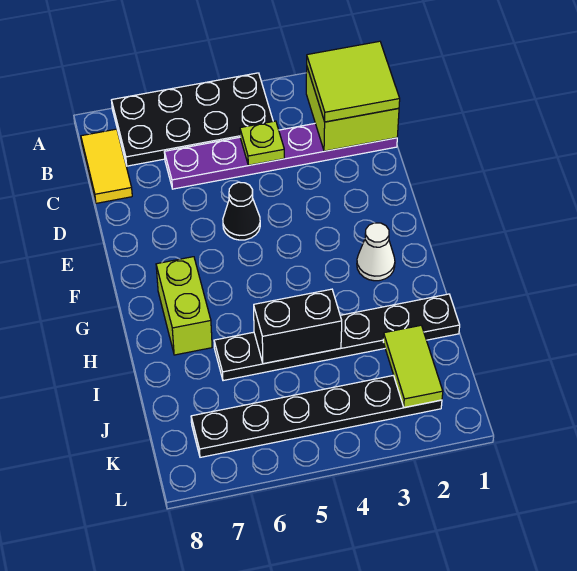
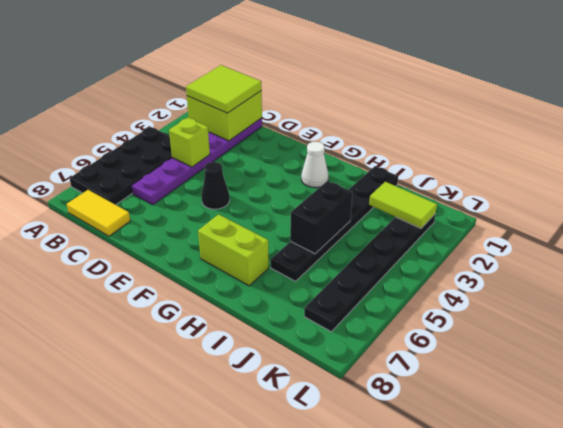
lime 1x1 plate [240,121,284,165] -> lime 1x1 brick [169,118,210,167]

